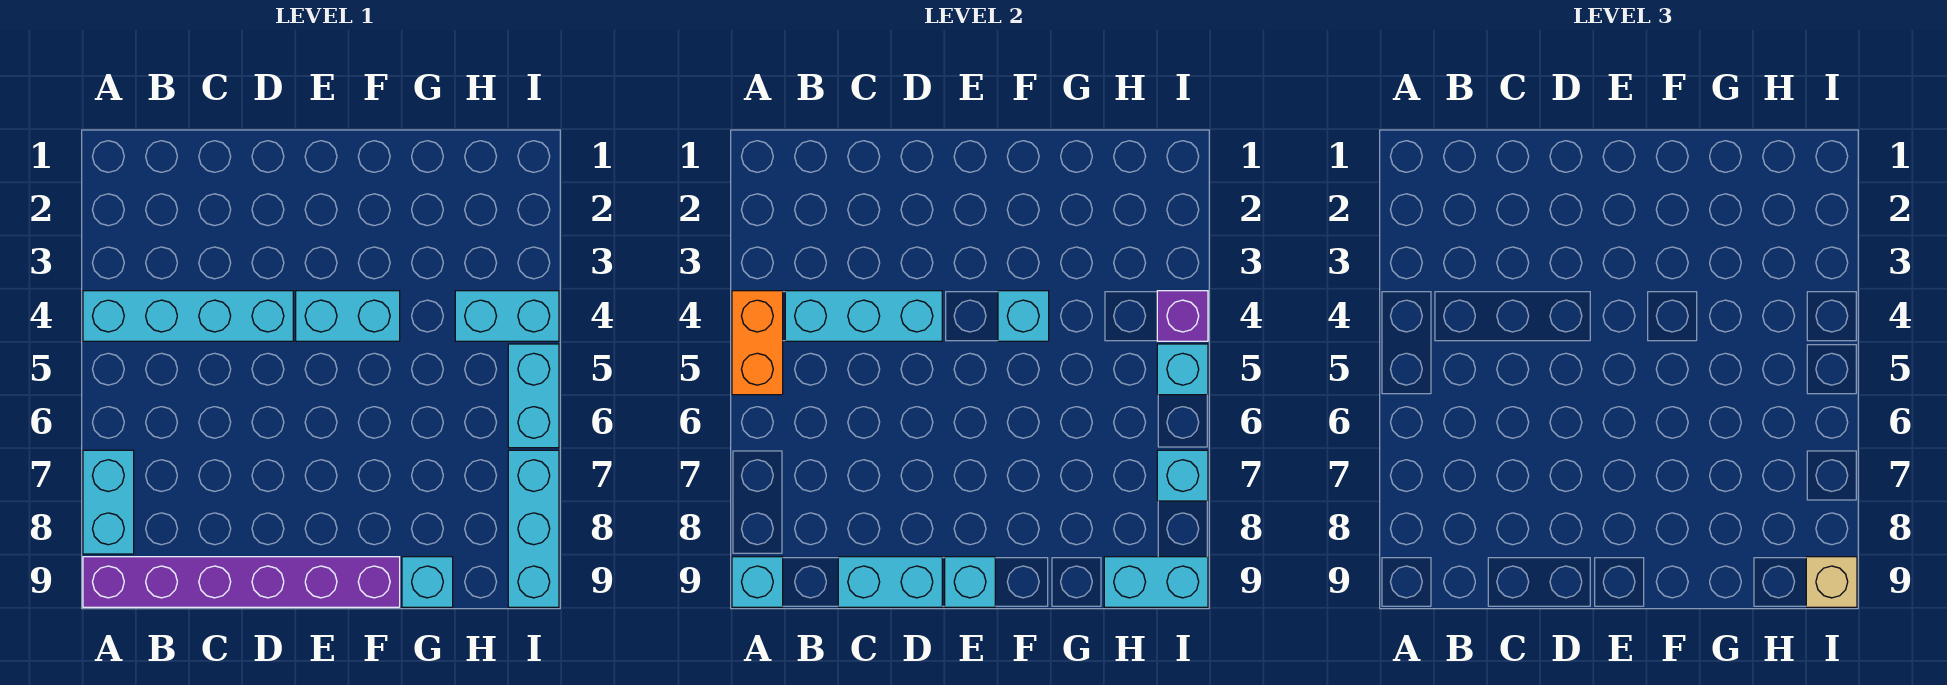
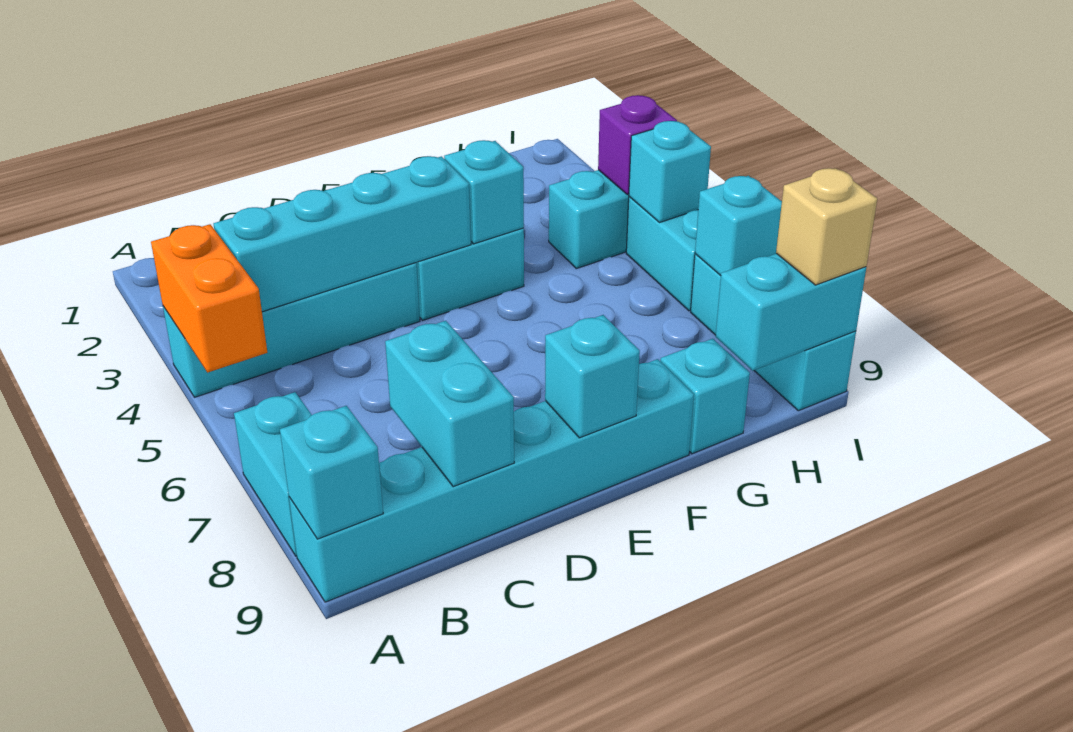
purple 1x6 brick [83,557,400,607] -> cyan 1x6 brick [289,359,694,602]
cyan 1x3 brick [785,291,942,341] -> cyan 1x4 brick [213,156,471,312]
cyan 1x2 brick [838,557,942,607] -> cyan 1x2 brick turned to [385,321,514,487]

